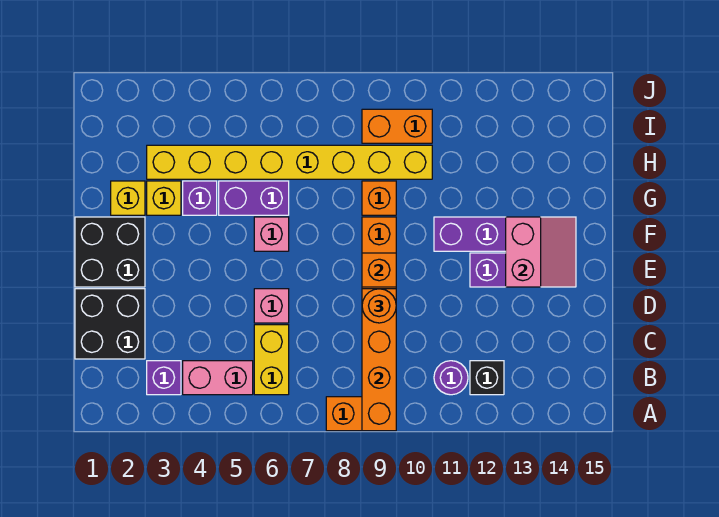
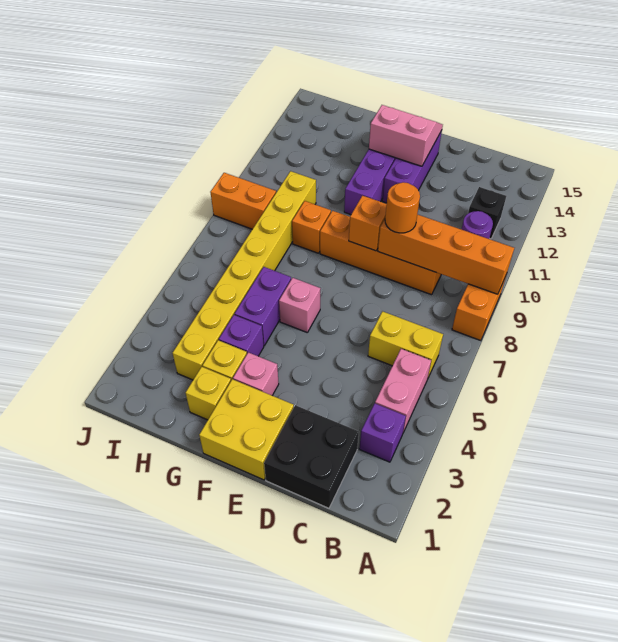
pink 1x1 brick [254,289,289,323] -> pink 1x1 brick moved to [233,352,279,395]
black 2x2 brick [75,217,145,287] -> yellow 2x2 brick [199,379,294,480]
orange 1x2 brick [362,109,432,143] -> orange 1x2 brick turned to [210,173,276,229]

